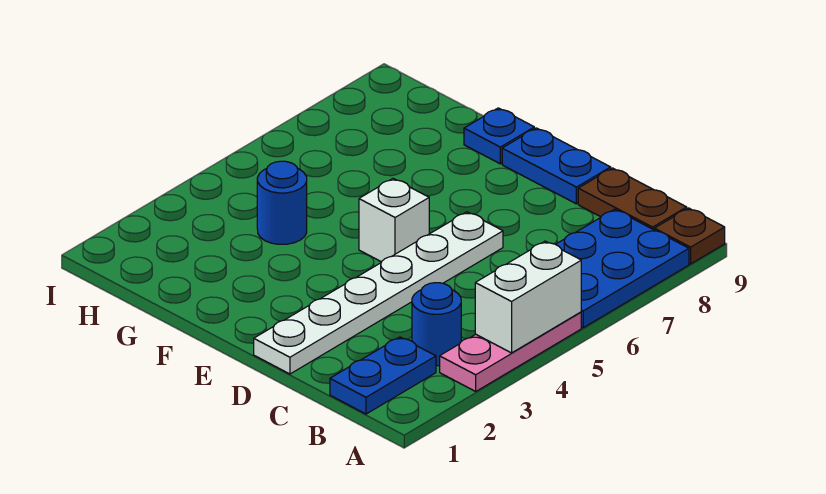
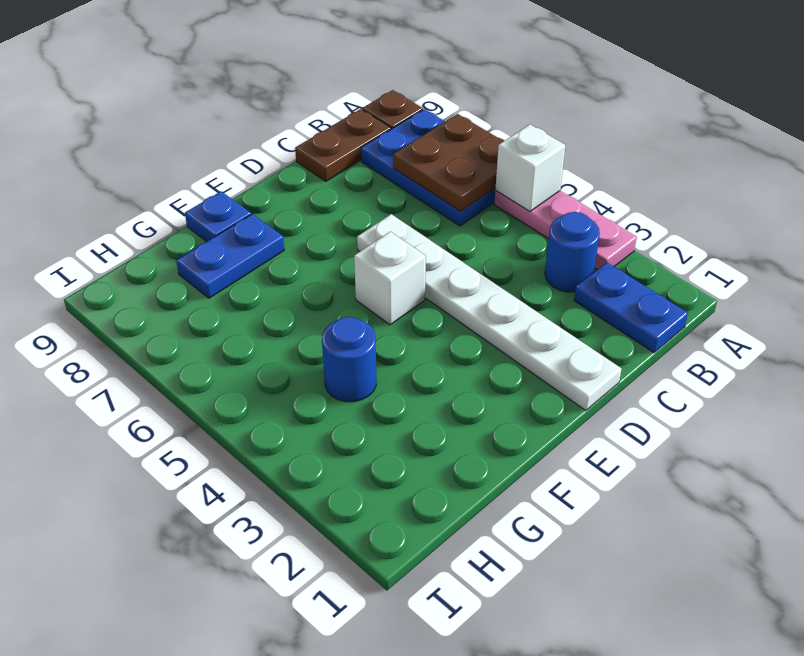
white 1x2 brick [475,241,581,353] -> white 1x1 brick [495,124,565,211]
none -> brown 2x2 plate [393,114,504,211]
blue 1x2 plate [502,128,611,204] -> blue 1x2 plate moved to [176,214,284,298]

